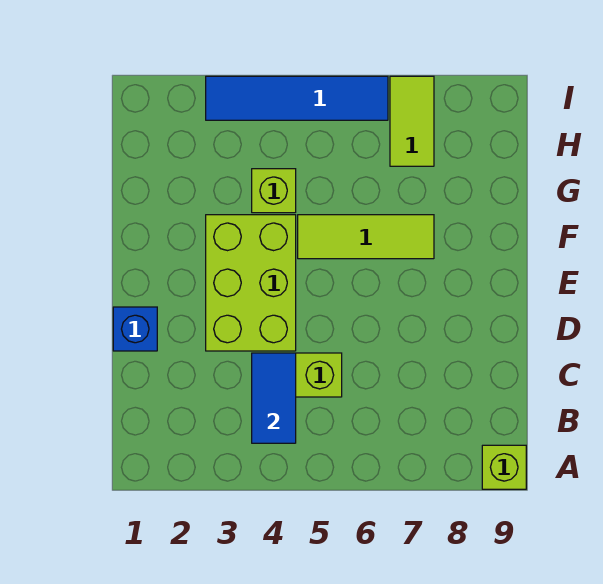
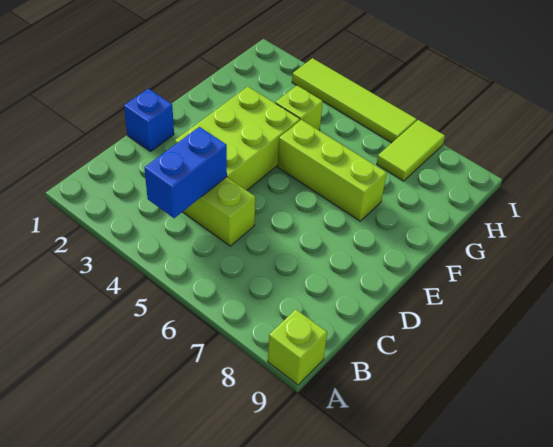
blue 1x2 tile [252,353,296,443] -> blue 1x2 brick [145,127,227,218]
lime 1x3 tile [298,215,434,259] -> lime 1x3 brick [278,120,387,221]
blue 1x4 tile [206,76,388,120] -> lime 1x4 tile [292,58,417,143]

